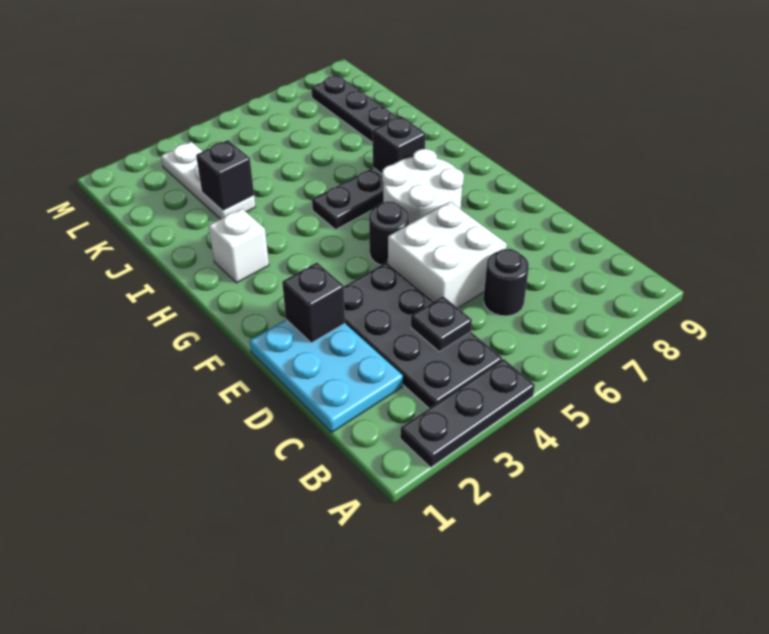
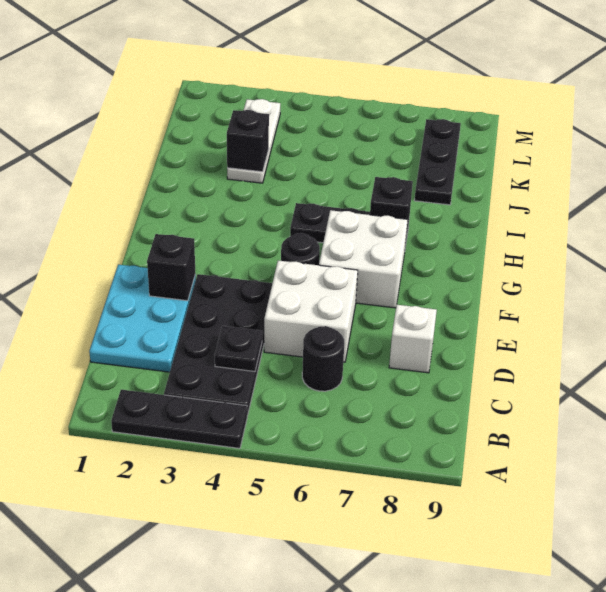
white 2x2 round brick [382,149,464,224] -> white 2x2 brick [319,210,408,308]
white 1x1 brick [209,209,269,283] -> white 1x1 brick moved to [389,305,437,373]

